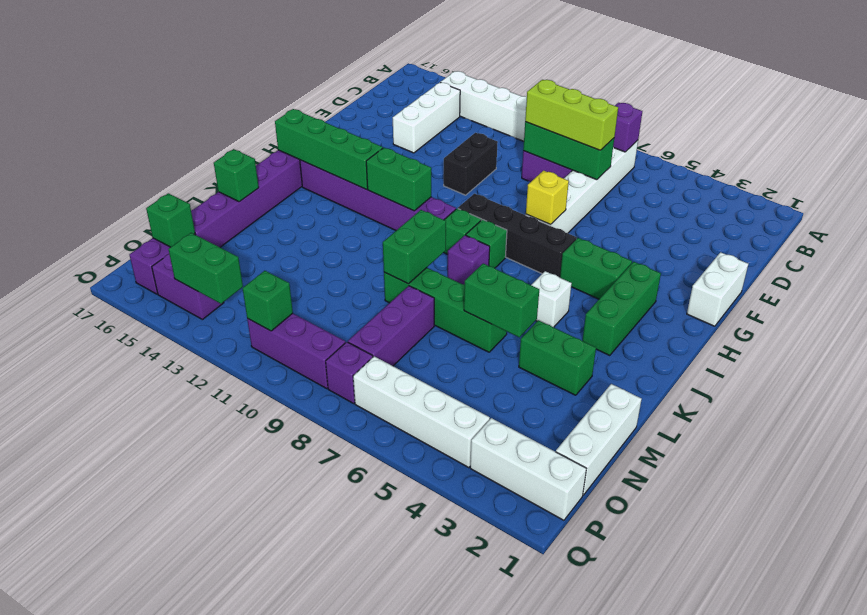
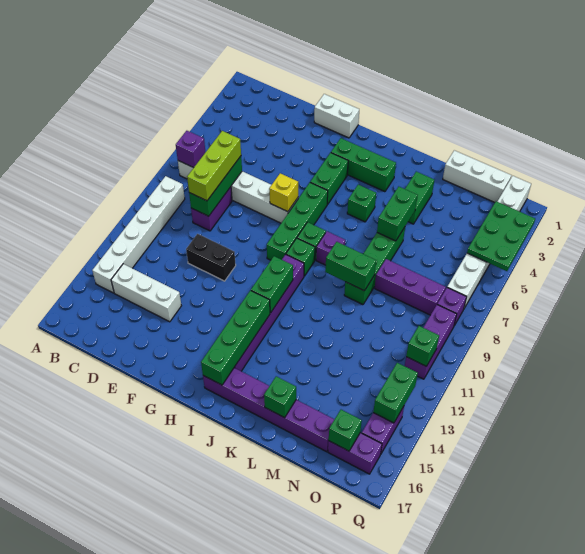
black 1x4 brick [458,194,577,278] -> green 1x4 brick [267,183,328,260]
white 1x1 brick [532,271,572,327] -> green 1x1 brick [347,184,376,222]
none -> green 2x3 plate [467,201,535,271]

